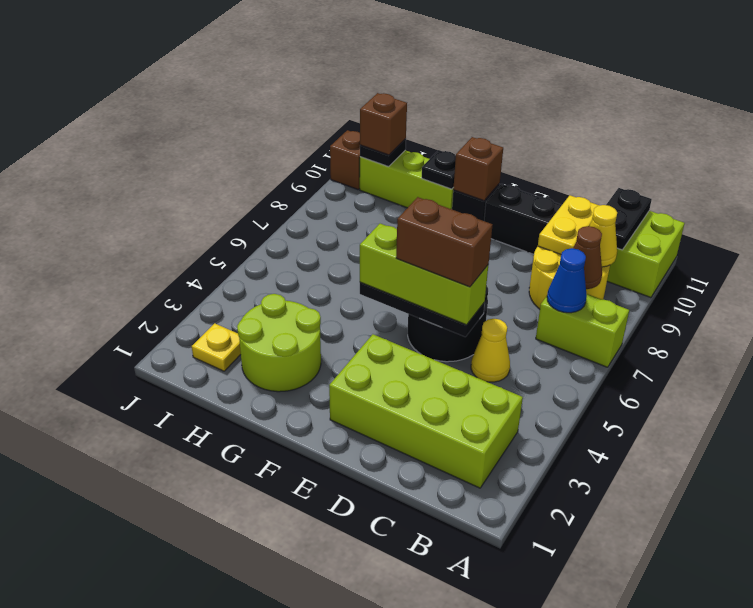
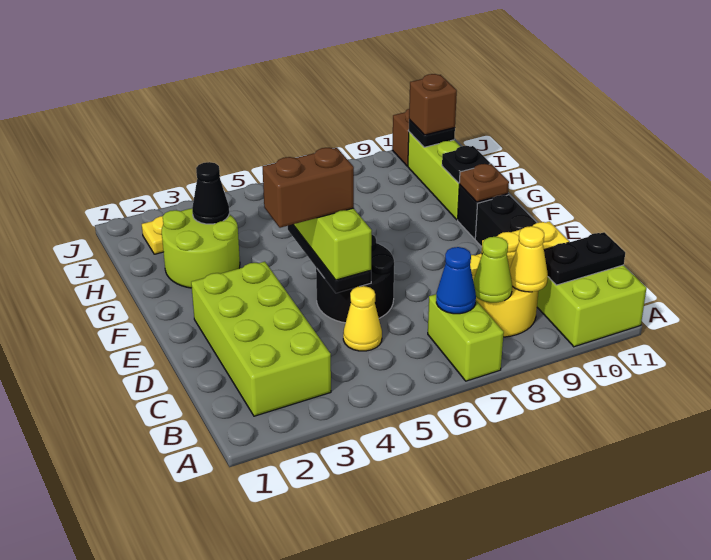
brown 1x1 cone [573,226,602,289] -> lime 1x1 cone [473,237,512,303]
brown 1x2 brick [396,197,492,287] -> brown 1x2 brick turned to [263,148,354,228]
brown 1x1 brick [453,137,503,201] -> brown 1x1 plate [459,164,509,202]
none -> black 1x1 cone [192,162,229,224]

